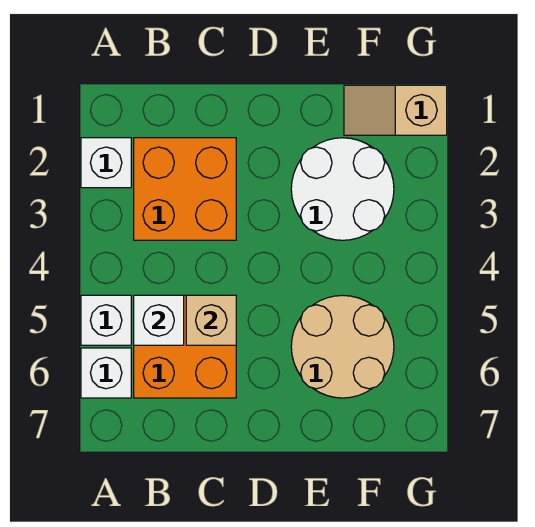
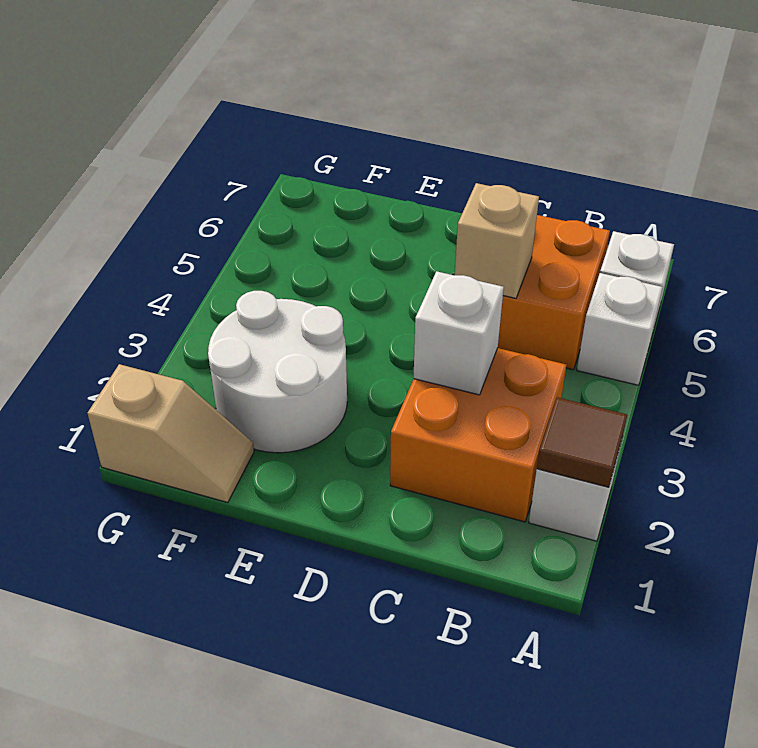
none -> brown 1x1 tile [537,397,627,487]
white 1x1 brick [134,295,184,345] -> white 1x1 brick moved to [414,271,504,395]
tan 2x2 round brick [291,295,394,398] -> none

